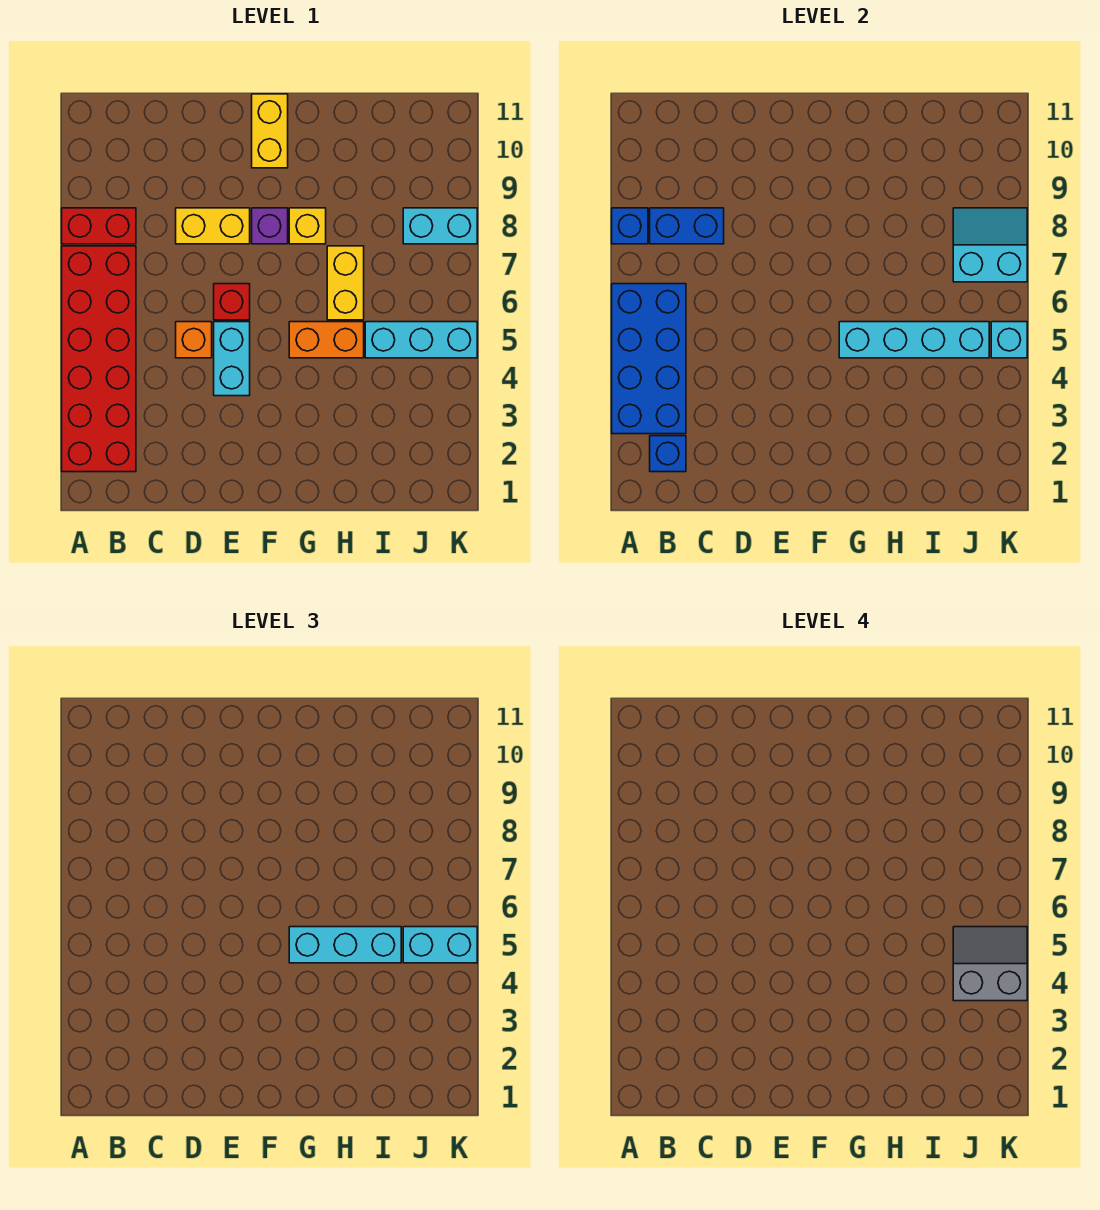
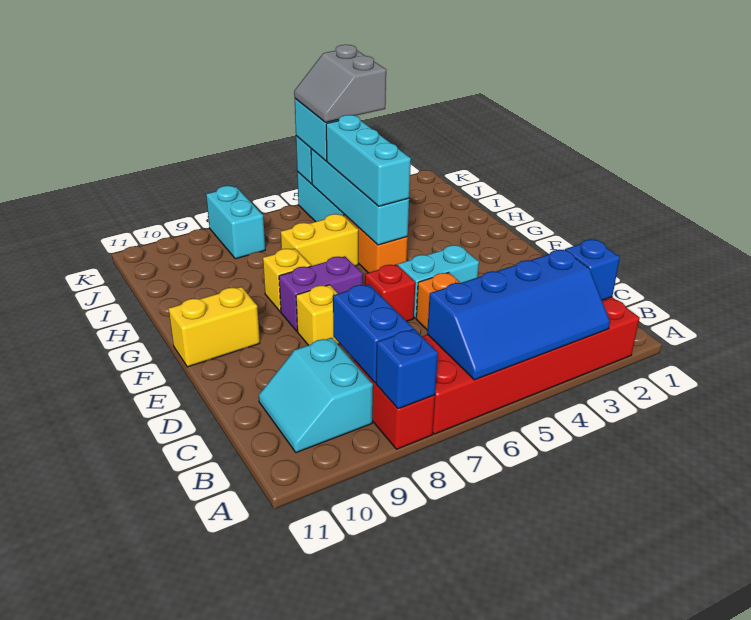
blue 2x4 brick [612,284,686,434] -> blue 2x4 slope [427,250,610,380]
yellow 1x2 brick [176,208,250,244] -> yellow 1x1 brick [296,285,340,345]
purple 1x1 brick [252,208,288,244] -> purple 1x2 brick [279,256,363,331]
cyan 2x2 slope [953,208,1027,282] -> cyan 2x2 slope moved to [259,338,373,453]

